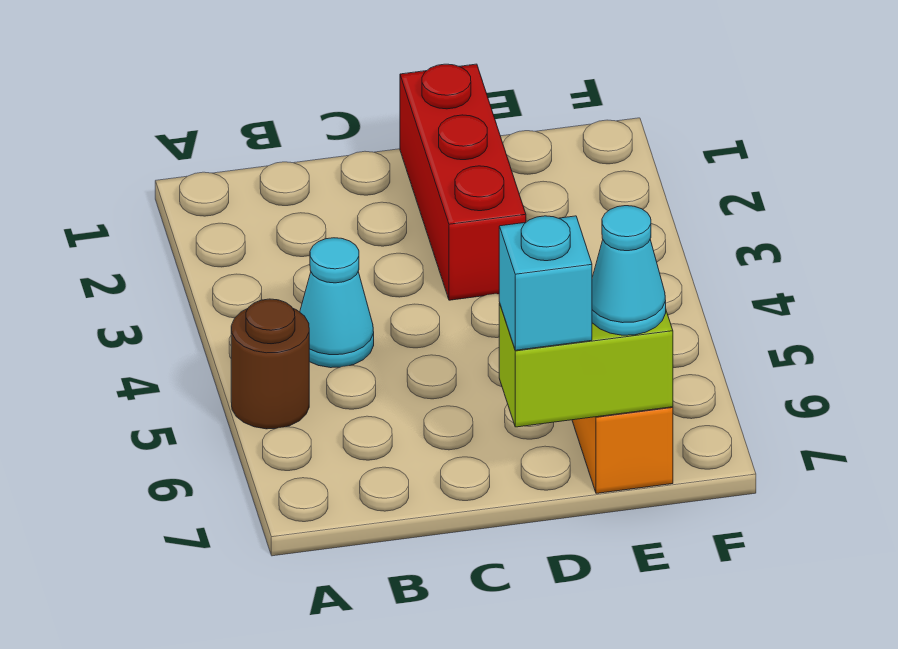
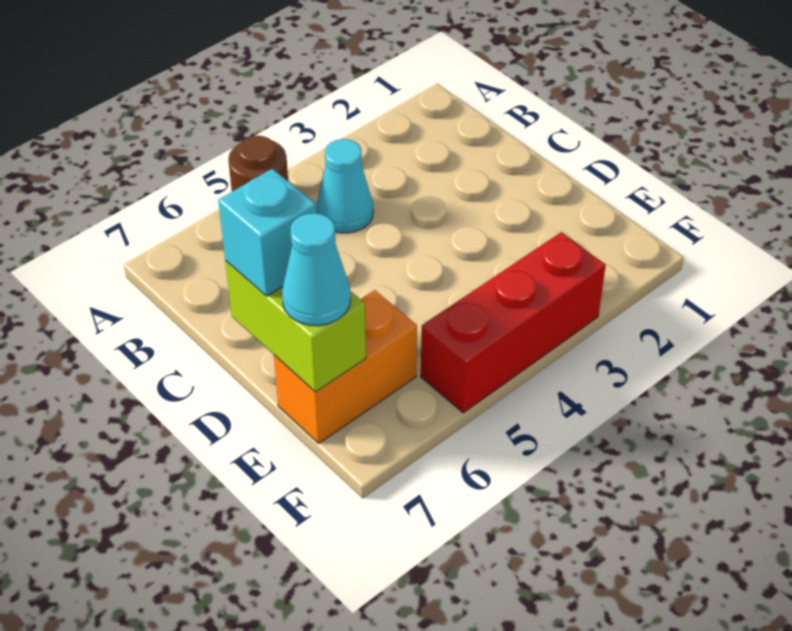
red 1x3 brick [400,64,526,300] -> red 1x3 brick moved to [421,232,606,413]

